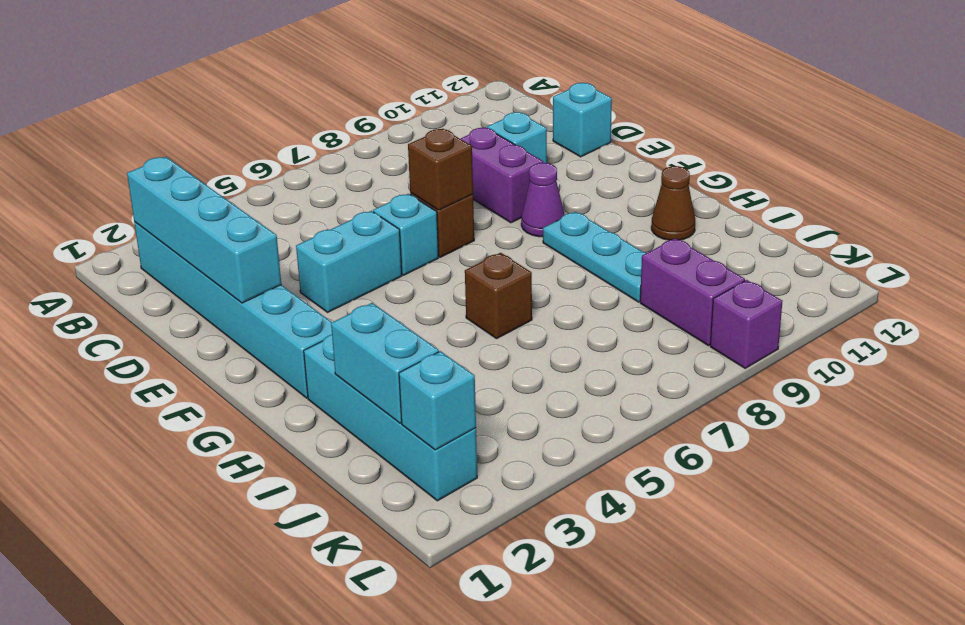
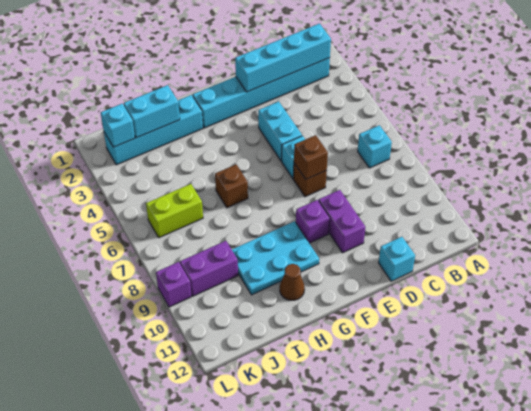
purple 1x2 brick [460,128,543,223] -> purple 1x2 brick turned to [319,190,365,253]
cyan 1x1 brick [487,112,547,163] -> cyan 1x1 brick moved to [358,125,392,168]
purple 1x1 cone [521,163,565,237] -> purple 1x1 brick [296,200,330,243]
cyan 1x3 plate [543,212,646,302] -> cyan 2x3 plate [232,221,319,295]
none -> lime 1x2 brick [146,184,203,238]

